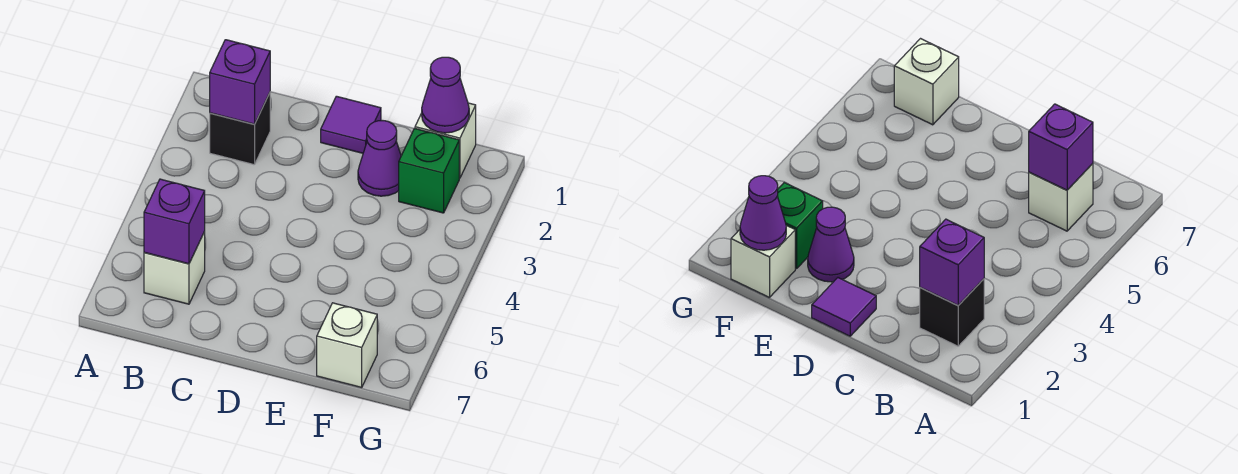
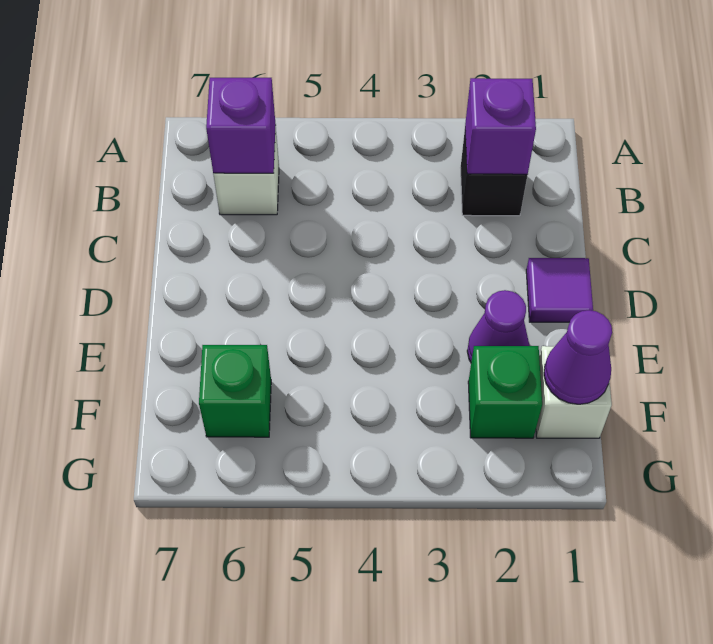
none -> green 1x1 brick [199,345,271,437]
white 1x1 brick [317,303,377,387] -> none

